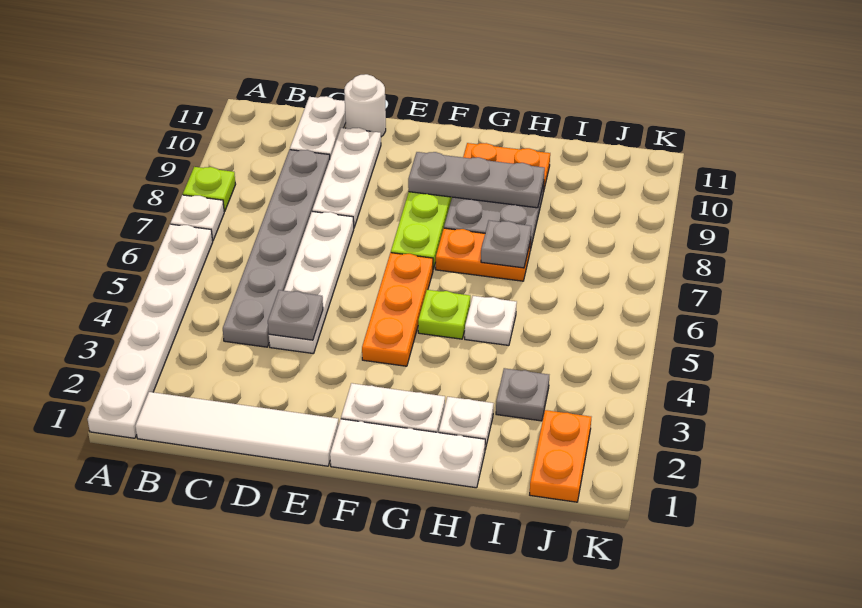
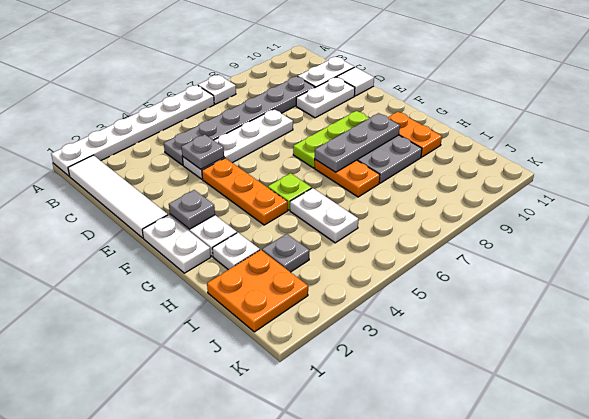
lime 1x1 plate [183,167,236,212] -> none
white 1x3 plate [312,128,381,227] -> white 1x2 plate [296,77,355,118]
white 1x1 round brick [344,74,386,137] -> white 1x1 tile [337,67,374,96]
white 1x3 plate [330,419,485,488] -> white 1x2 plate [142,215,211,273]
orange 1x3 plate [362,253,433,366] -> orange 1x3 plate turned to [202,158,288,225]
grey 1x3 plate [408,152,545,208] -> grey 1x3 plate turned to [315,113,400,172]
white 1x1 plate [465,296,517,345] -> white 1x2 plate [290,188,358,243]
grey 1x1 plate [481,220,531,268] -> grey 1x1 plate moved to [169,190,215,229]
orange 1x2 plate [530,410,591,502] -> orange 2x2 plate [207,250,308,332]

